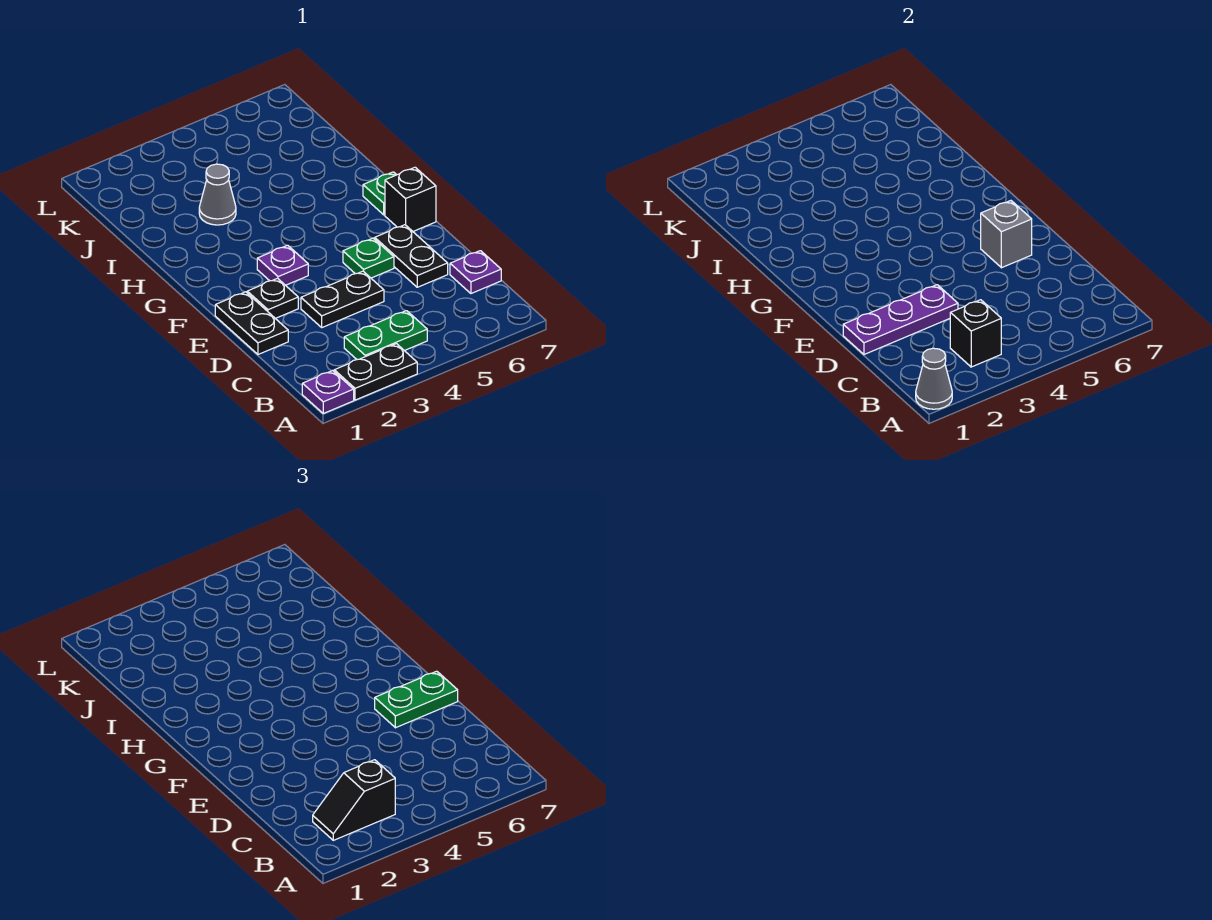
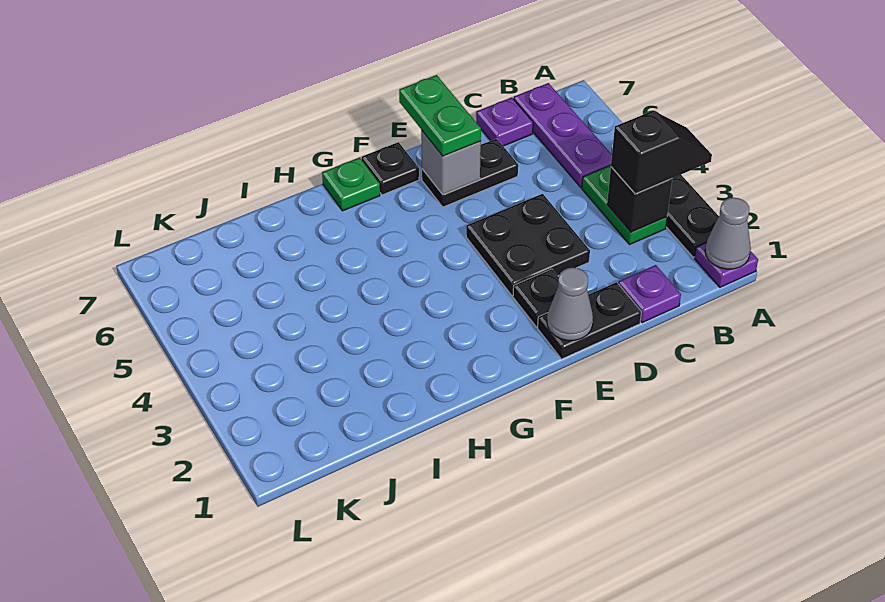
black 1x2 slope [313,760,395,840] -> black 1x2 slope turned to [611,111,712,194]
purple 1x3 plate [843,285,958,354] -> purple 1x3 plate moved to [514,83,612,187]
black 1x2 plate [301,271,384,327] -> black 2x2 plate [466,194,590,296]
green 1x1 plate [343,238,394,278] -> none
purple 1x1 plate [257,245,308,285] -> purple 1x1 plate moved to [618,265,681,323]
black 1x1 brick [385,167,436,231] -> black 1x1 plate [362,142,419,195]
grey 1x1 cone [199,164,236,225] -> grey 1x1 cone moved to [547,268,593,341]

